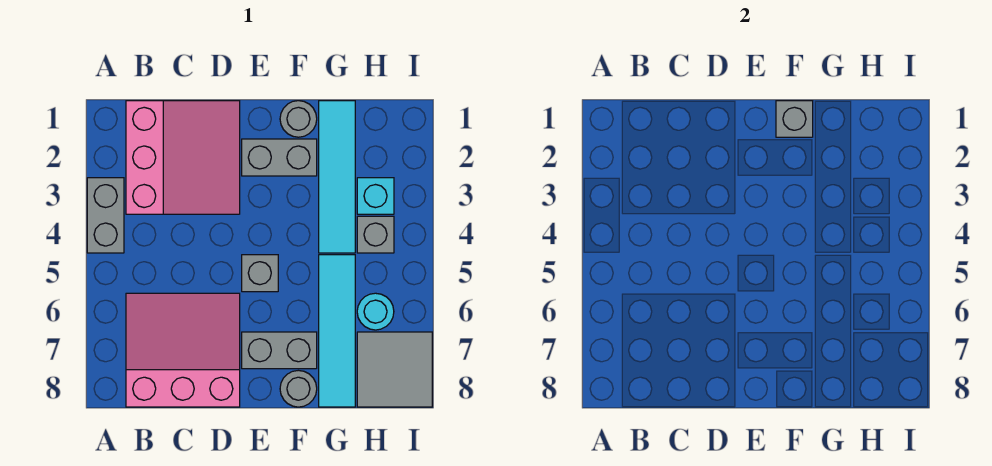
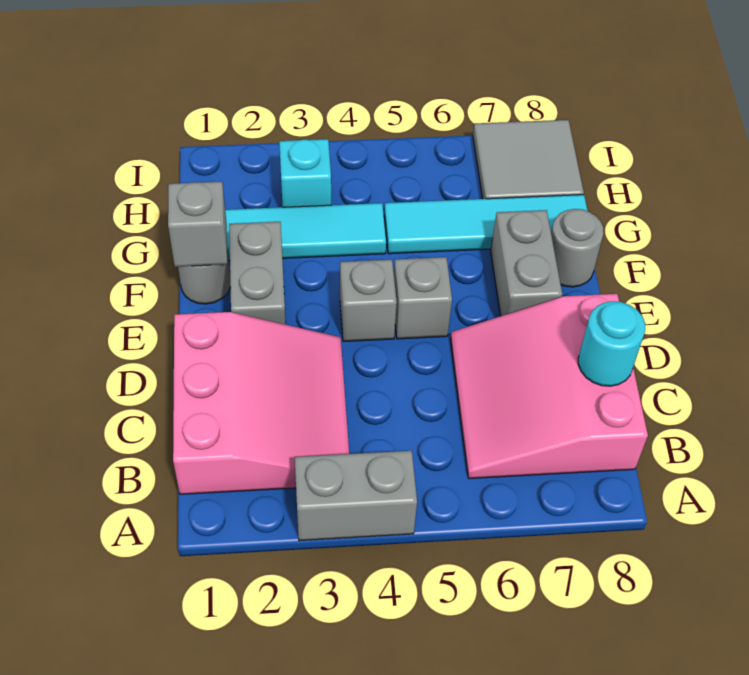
pink 3x3 slope [126,101,240,214] -> pink 3x3 slope turned to [173,312,349,494]
grey 1x1 brick [357,216,394,253] -> grey 1x1 brick moved to [340,260,397,341]
cyan 1x1 round brick [357,293,394,330] -> cyan 1x1 round brick moved to [578,301,645,386]

